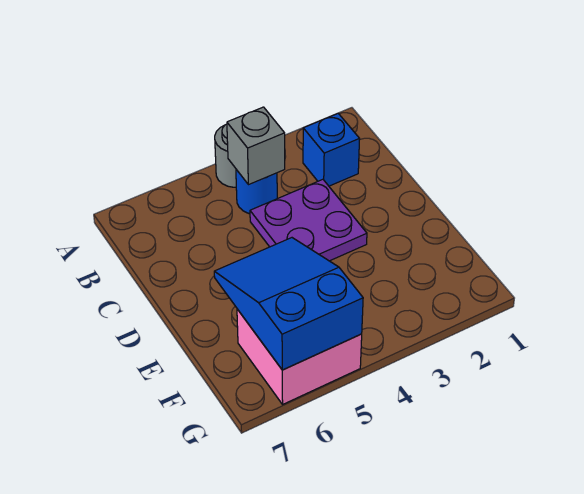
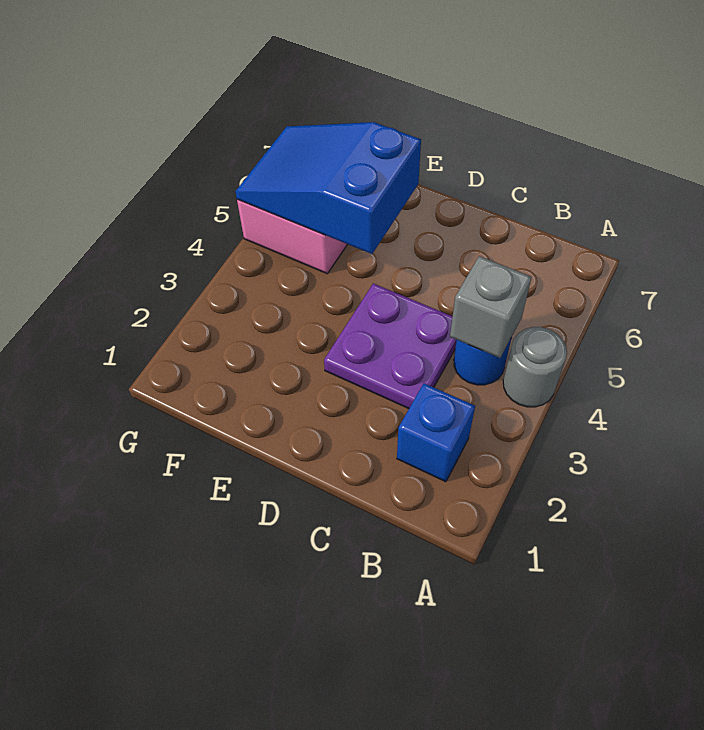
blue 2x3 slope [214,238,363,370] -> blue 2x3 slope turned to [235,122,421,254]

